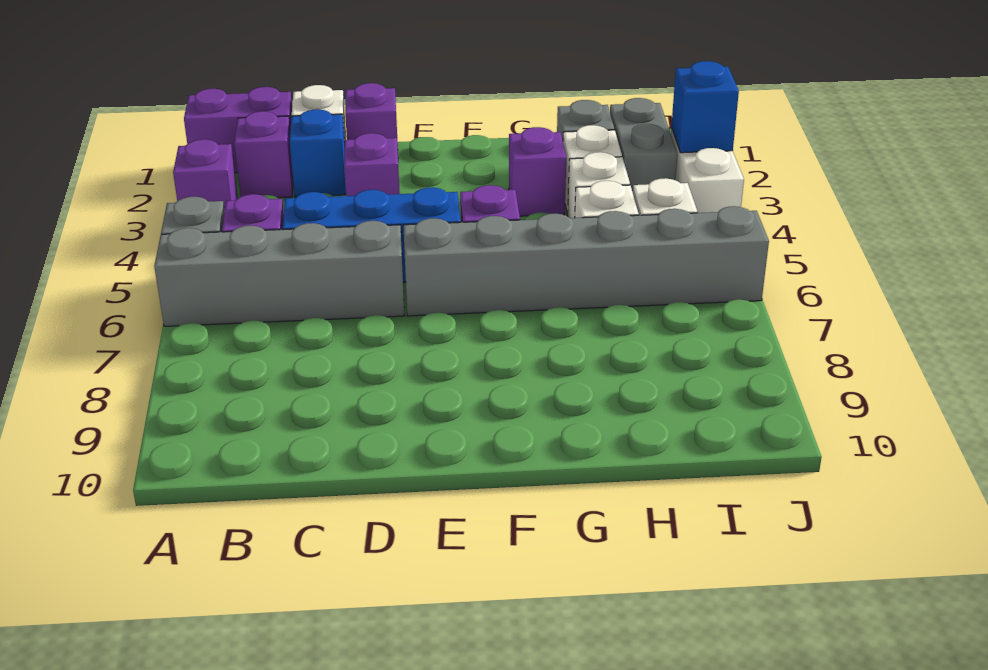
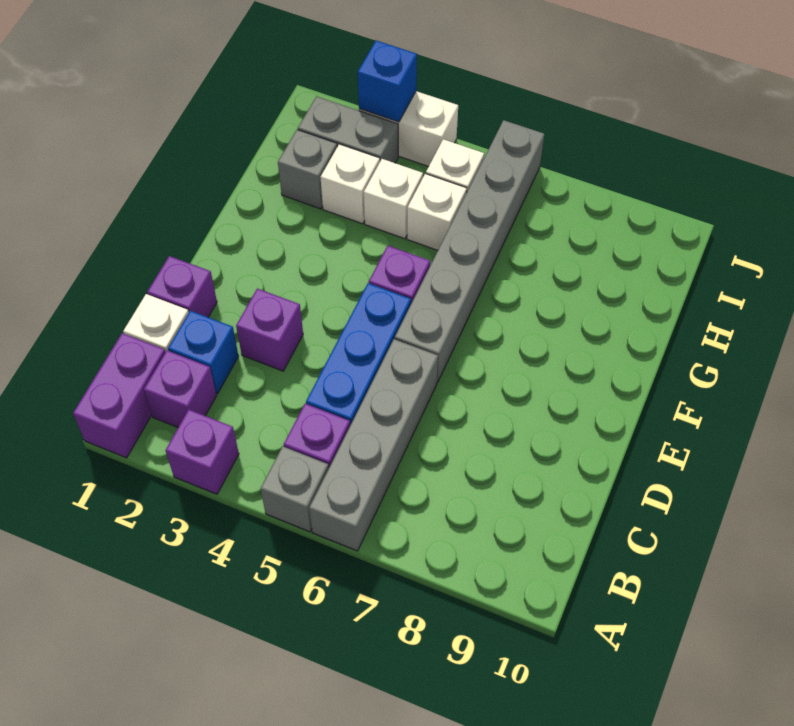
purple 1x1 brick [509,127,566,216] -> none

